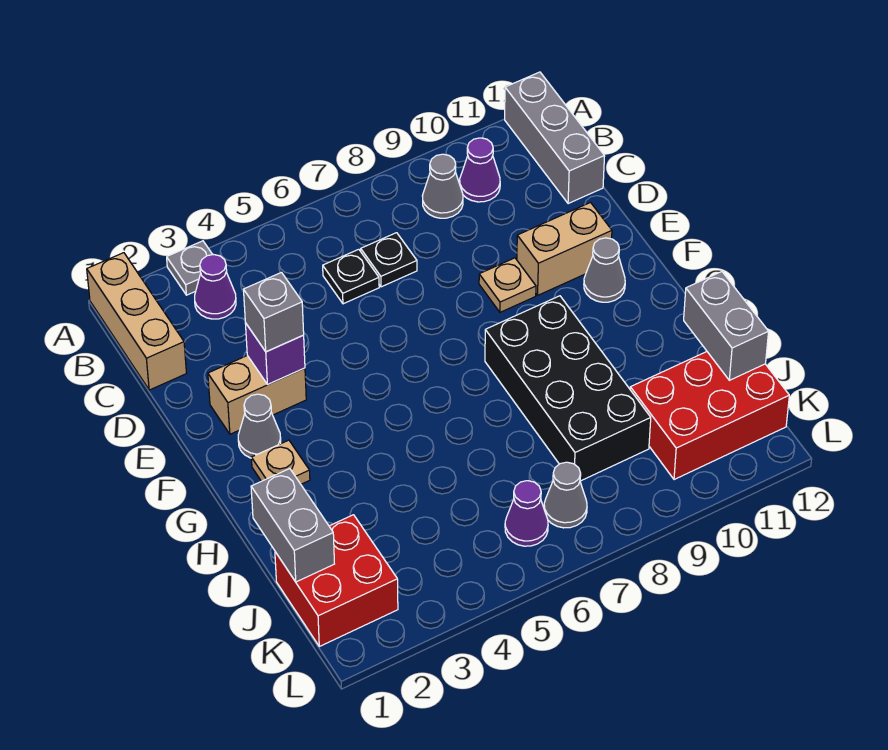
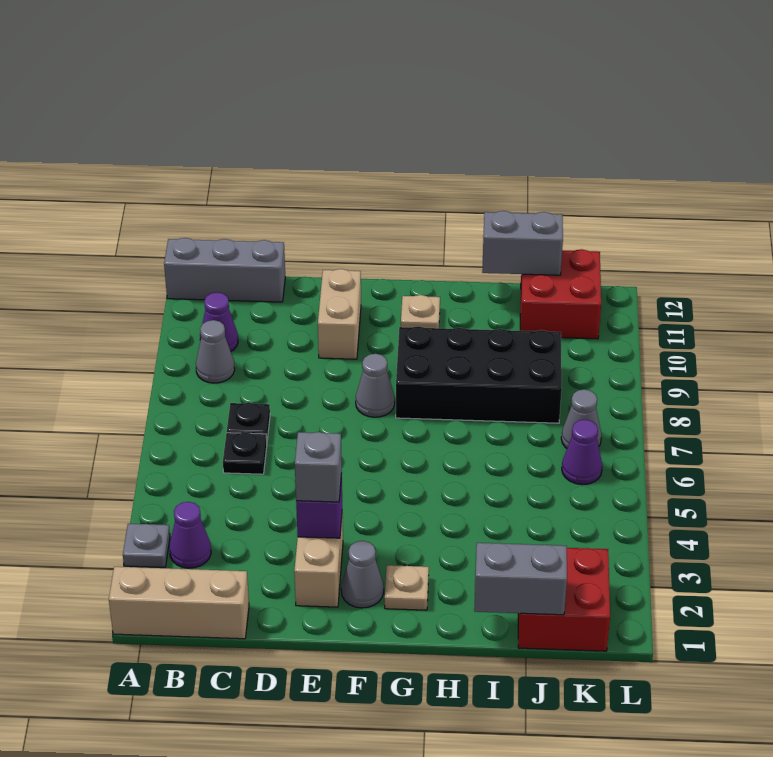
tan 1x1 plate [479,258,536,312] -> tan 1x1 plate moved to [401,295,440,328]
grey 1x1 cone [584,238,625,302] -> grey 1x1 cone moved to [356,354,395,417]
red 2x3 brick [630,352,789,480] -> red 2x2 brick [520,249,601,339]

